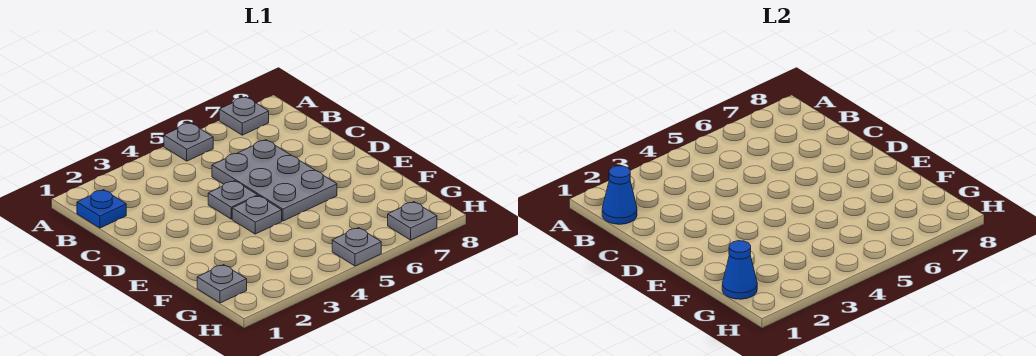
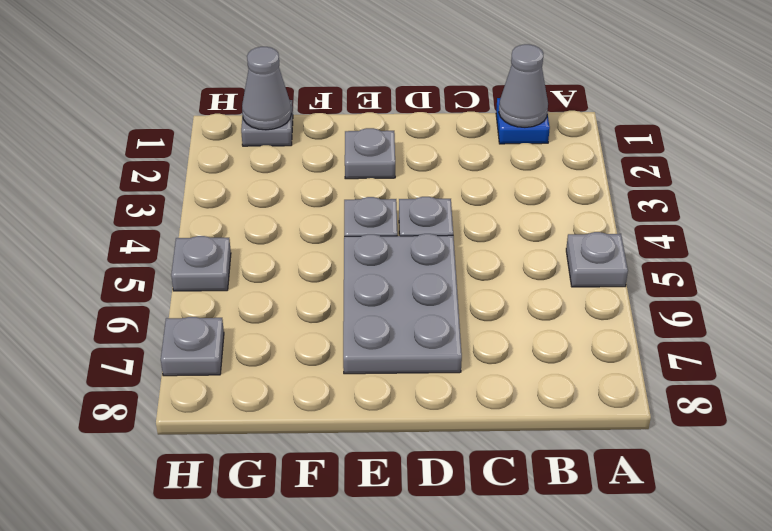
grey 1x1 plate [219,97,269,135] -> grey 1x1 plate moved to [345,128,395,179]
blue 1x1 cone [602,166,637,224] -> grey 1x1 cone [499,44,548,127]
grey 2x3 plate [212,140,337,221] -> grey 2x3 plate turned to [343,234,462,374]
blue 1x1 cone [722,241,757,299] -> grey 1x1 cone [242,47,291,130]

